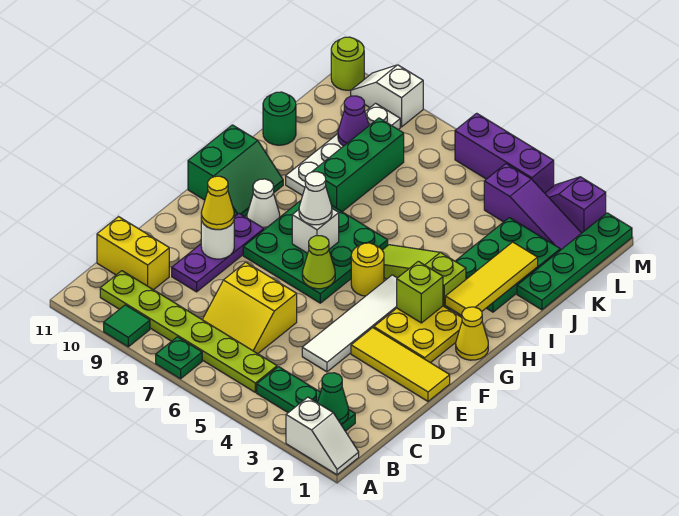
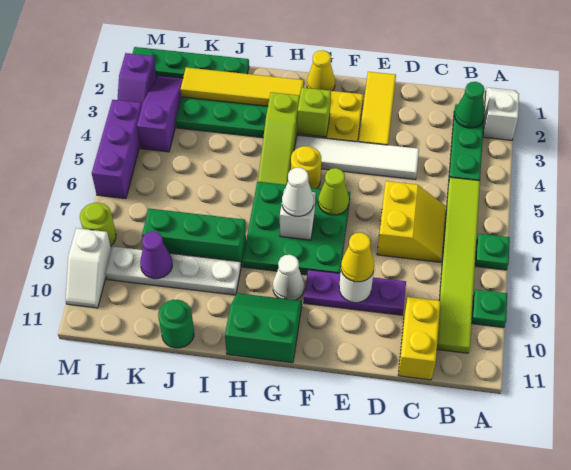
green 1x1 tile [104,305,150,347] -> green 1x1 plate [472,289,507,328]
lime 1x6 plate [100,271,277,392] -> lime 1x6 tile [437,177,480,353]
yellow 1x3 tile [445,242,538,315] -> yellow 1x4 tile [180,67,304,106]
lime 1x1 round brick [331,37,364,90] -> lime 1x1 round brick moved to [80,203,116,246]

